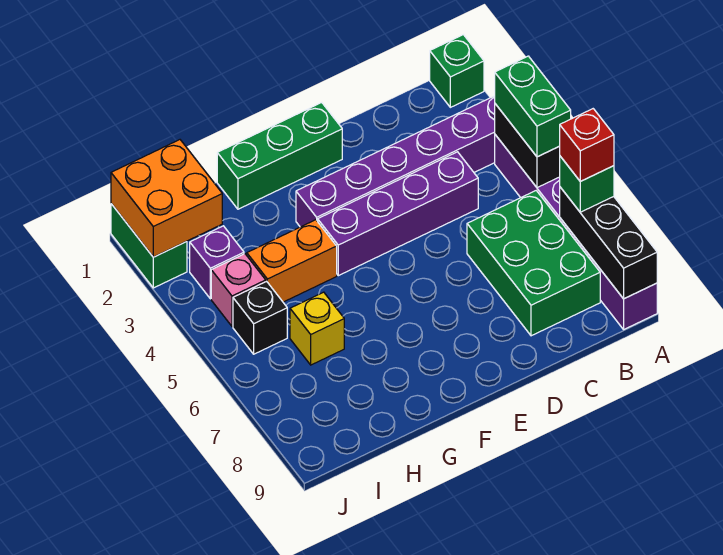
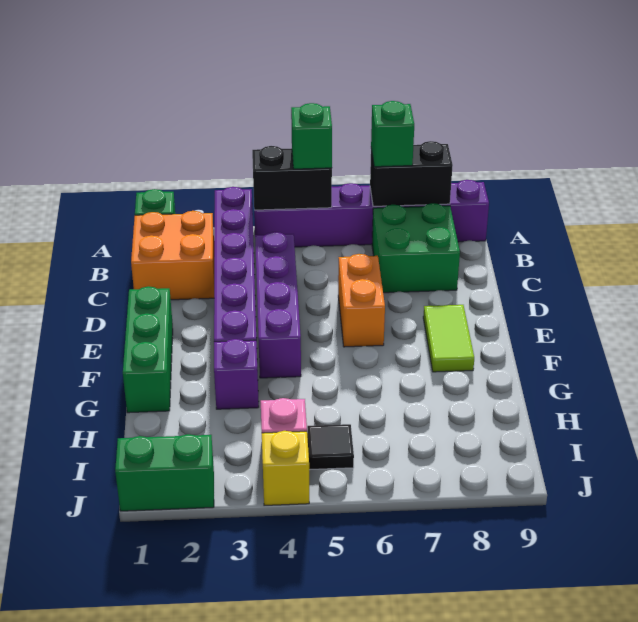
green 1x2 brick [495,56,571,157] -> green 1x1 brick [291,103,332,169]
black 1x3 brick [560,187,657,299] -> black 1x2 brick [370,141,453,206]
red 1x1 brick [560,109,614,181] -> none
green 2x3 brick [467,191,600,336] -> green 2x2 brick [372,203,460,293]
none -> lime 1x2 tile [423,305,474,372]
orange 1x2 brick [247,220,337,302] -> orange 1x2 brick moved to [338,254,385,347]
yellow 1x1 brick [290,292,344,365] -> yellow 1x1 brick moved to [262,431,309,505]
orange 2x2 brick [111,140,222,257] -> orange 2x2 brick moved to [131,211,214,300]
purple 1x1 brick [190,226,244,299] -> purple 1x1 brick moved to [214,339,259,409]
black 1x1 brick [233,281,287,354] -> black 1x1 tile [307,424,354,470]

